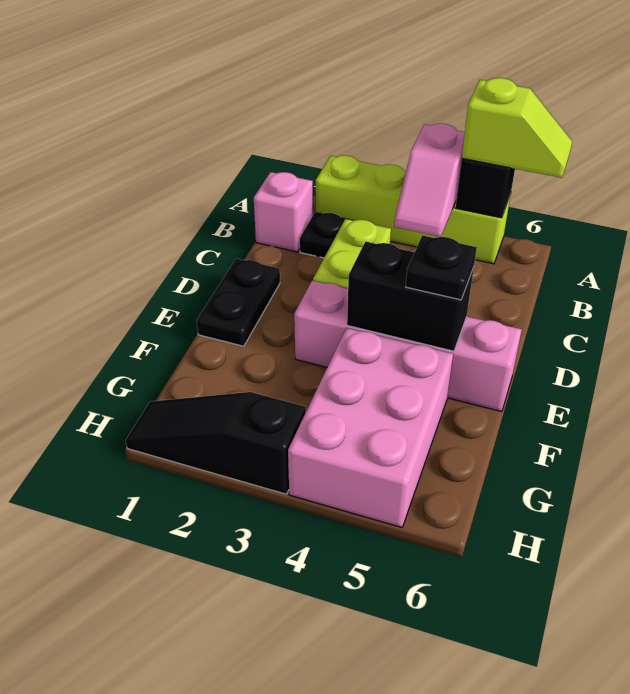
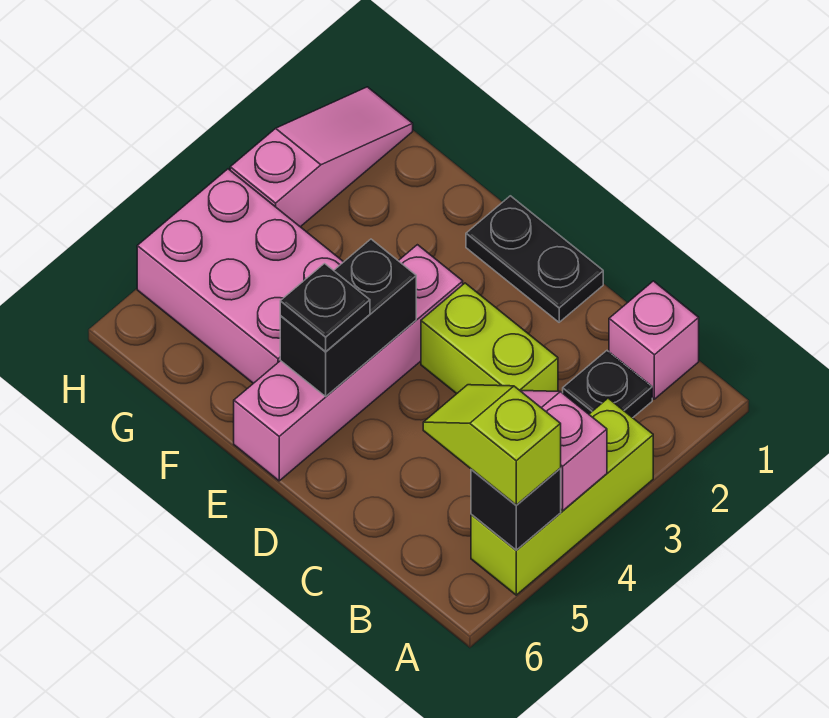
lime 1x4 brick [316,155,511,264] -> lime 1x3 brick [471,398,653,595]
lime 1x2 slope [462,78,572,178] -> lime 1x2 slope turned to [423,385,561,505]
black 1x3 slope [126,392,306,494] -> pink 1x3 slope [230,87,413,227]

